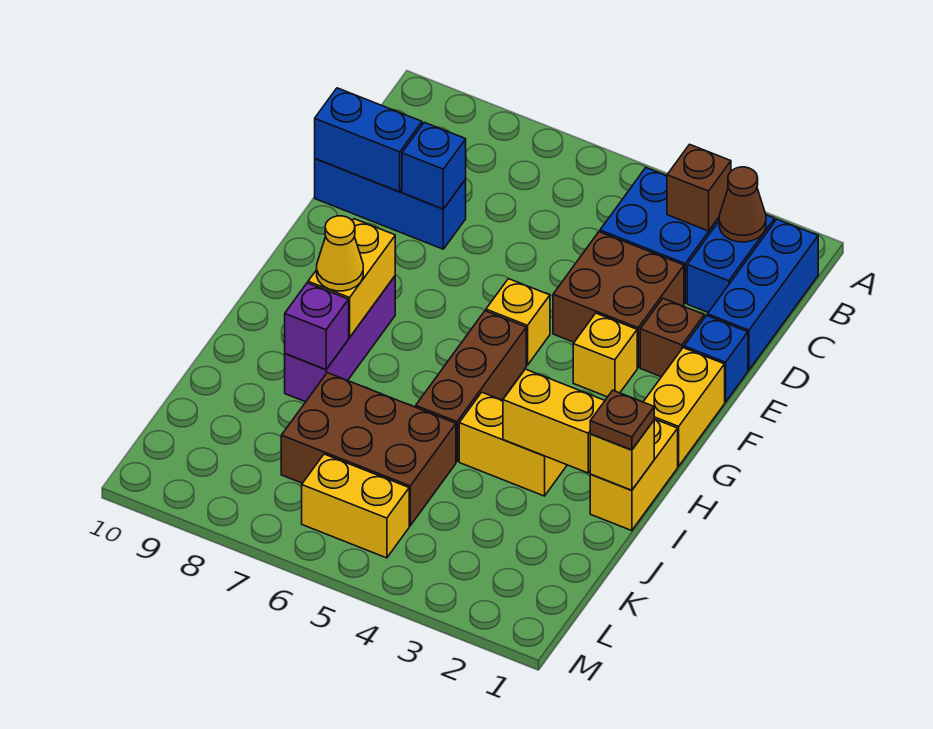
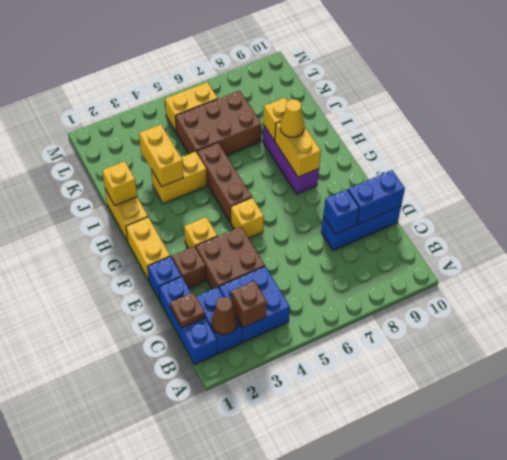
brown 1x1 plate [590,390,654,450] -> brown 1x1 plate moved to [170,292,205,328]
yellow 1x2 brick [503,369,605,473] -> yellow 1x2 brick turned to [139,124,183,186]
purple 1x1 brick [285,283,349,369] -> yellow 1x1 brick [263,98,288,141]

